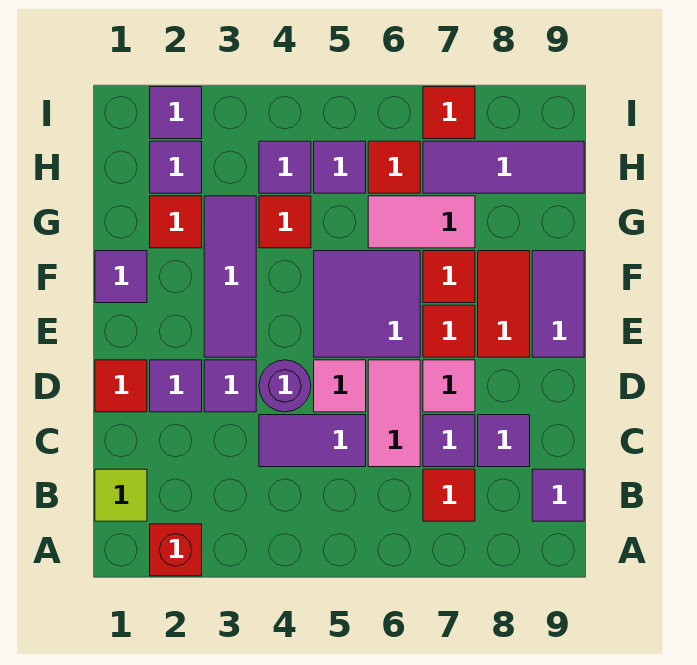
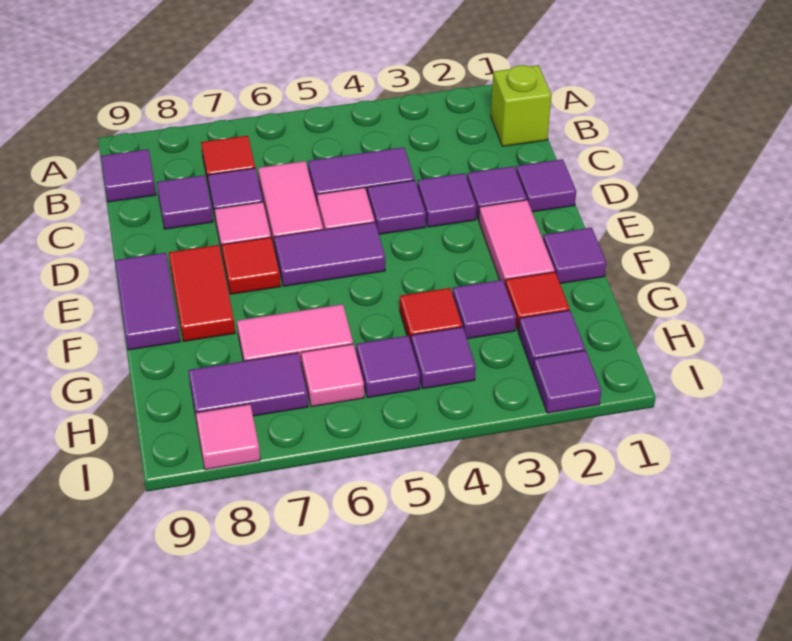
red 1x1 brick [150,524,202,576] -> none
lime 1x1 tile [95,469,147,521] -> lime 1x1 brick [491,65,551,146]
red 1x1 tile [95,360,147,412] -> purple 1x1 tile [516,159,576,212]
purple 1x1 round brick [259,360,311,412] -> purple 1x1 tile [367,180,426,234]
none -> pink 1x2 tile [479,200,555,284]
purple 1x3 tile [204,196,256,357] -> purple 1x1 tile [453,280,516,339]
purple 2x2 tile [314,251,420,357] -> purple 1x2 tile [274,222,385,286]
red 1x1 tile [423,251,475,303] -> none
red 1x1 tile [368,141,420,193] -> pink 1x1 tile [301,344,364,407]
purple 1x3 tile [423,141,584,193] -> purple 1x2 tile [188,353,308,416]
red 1x1 tile [423,87,475,139] -> none
none -> pink 1x1 tile [196,404,260,470]

